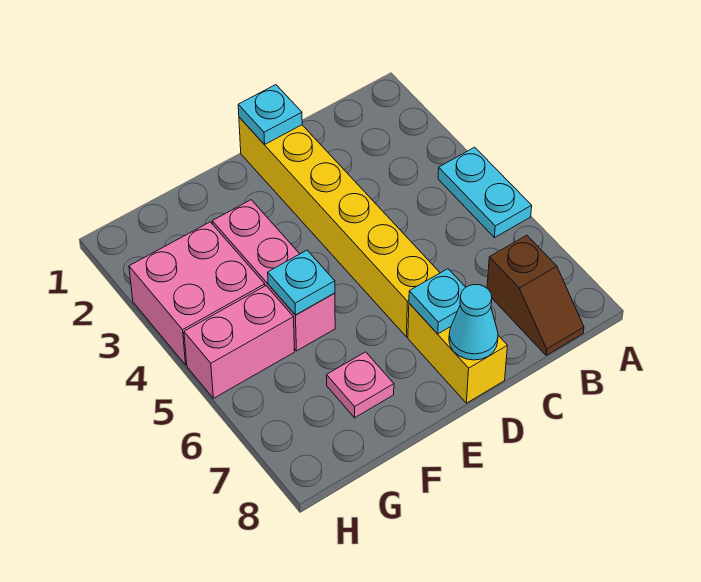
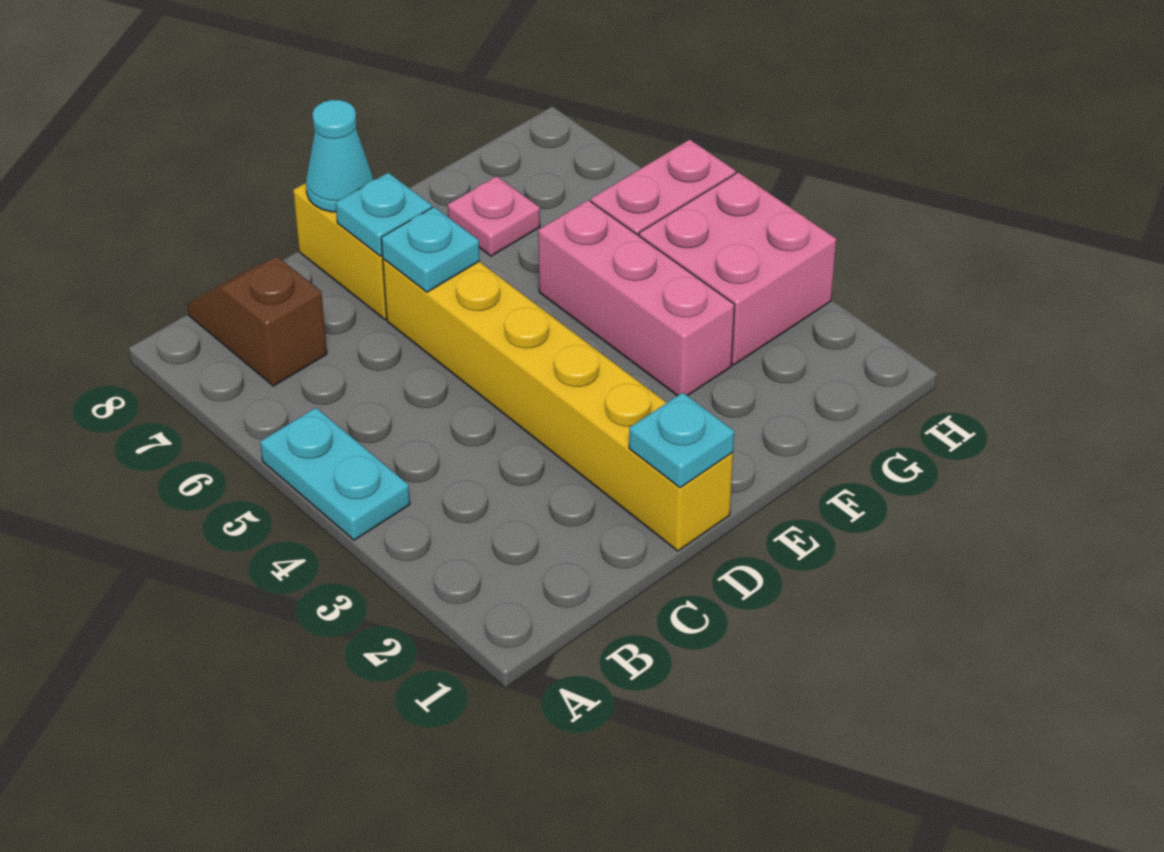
cyan 1x1 plate [268,250,335,315] -> cyan 1x1 plate moved to [381,207,480,292]

